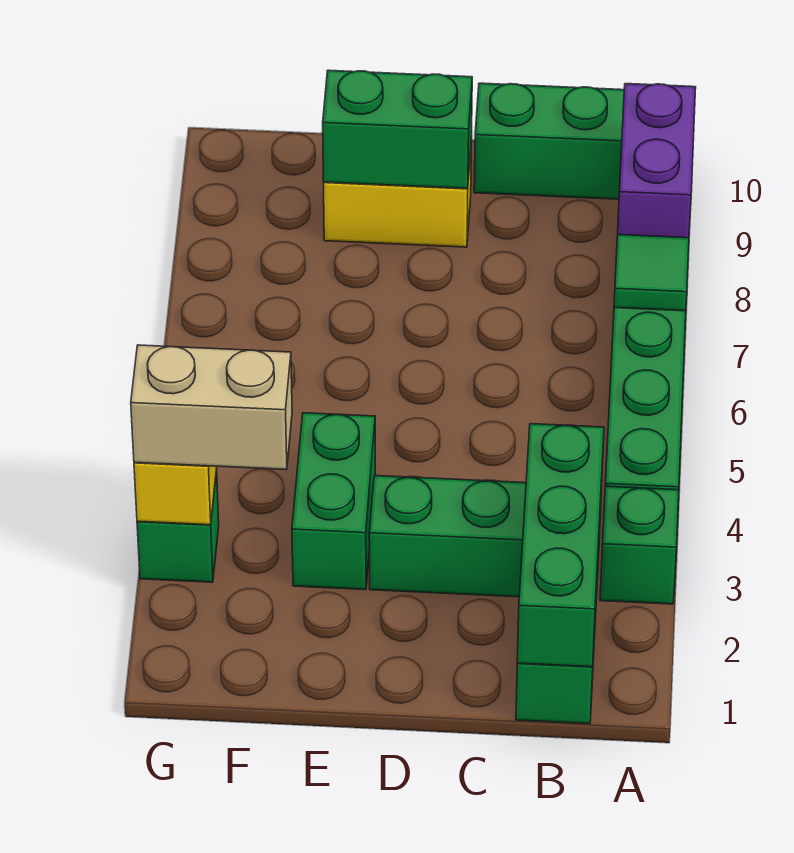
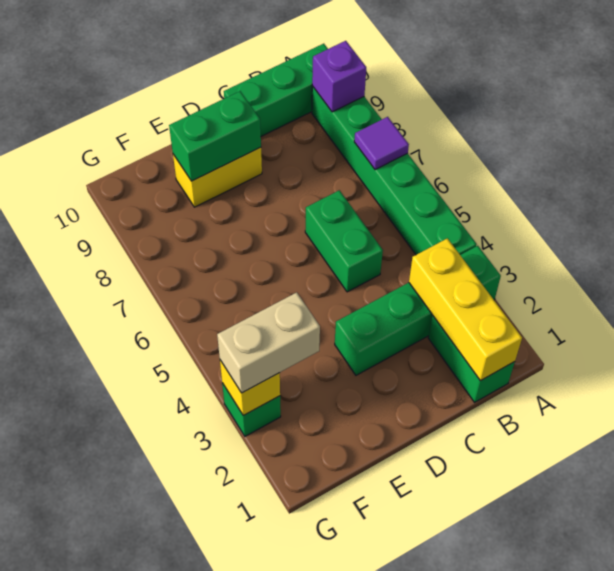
green 1x1 tile [614,235,689,311] -> purple 1x1 tile [354,117,409,170]
purple 1x2 brick [618,84,696,238] -> purple 1x1 brick [312,41,366,112]
green 1x3 brick [517,424,604,667] -> yellow 1x3 brick [409,238,522,381]
green 1x2 brick [292,413,375,590] -> green 1x2 brick moved to [305,190,383,292]

